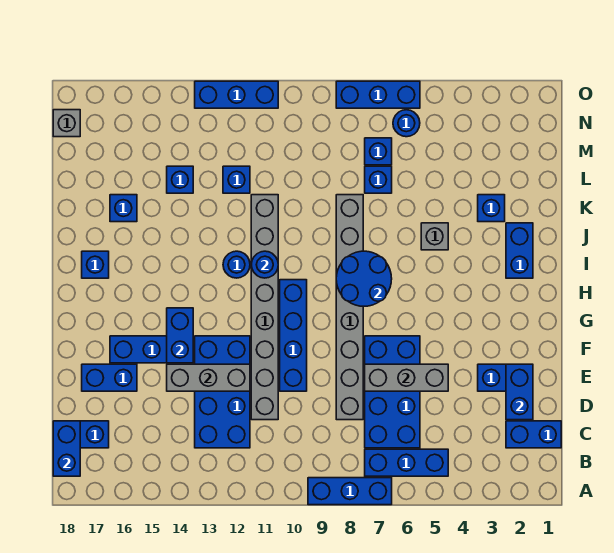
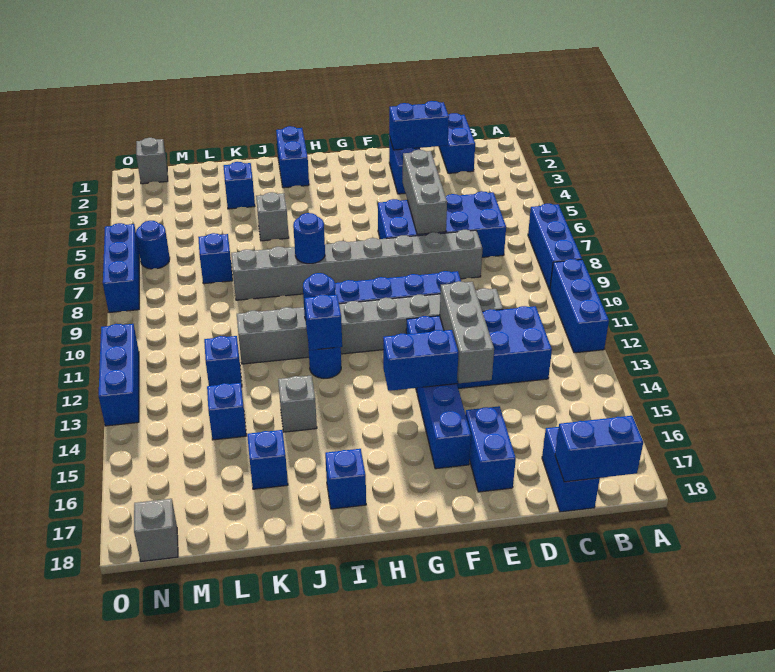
blue 1x3 brick [365,449,448,476] -> blue 1x3 brick moved to [550,259,609,353]
blue 2x2 round brick [336,251,392,306] -> blue 1x1 round brick [293,213,325,264]
blue 1x2 brick [506,223,533,278] -> blue 1x2 brick turned to [276,126,309,188]
none -> grey 1x1 brick [278,376,317,432]
blue 1x1 brick [365,138,392,165] -> blue 1x1 brick moved to [305,295,342,350]
none -> grey 1x1 brick [136,138,168,184]

